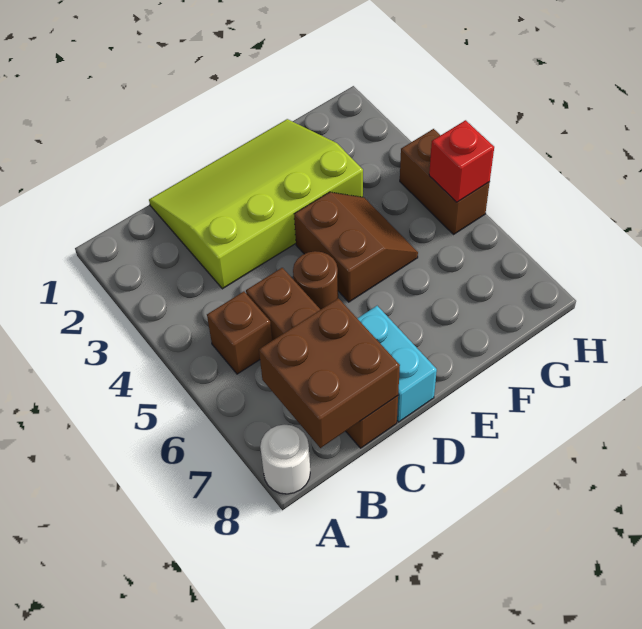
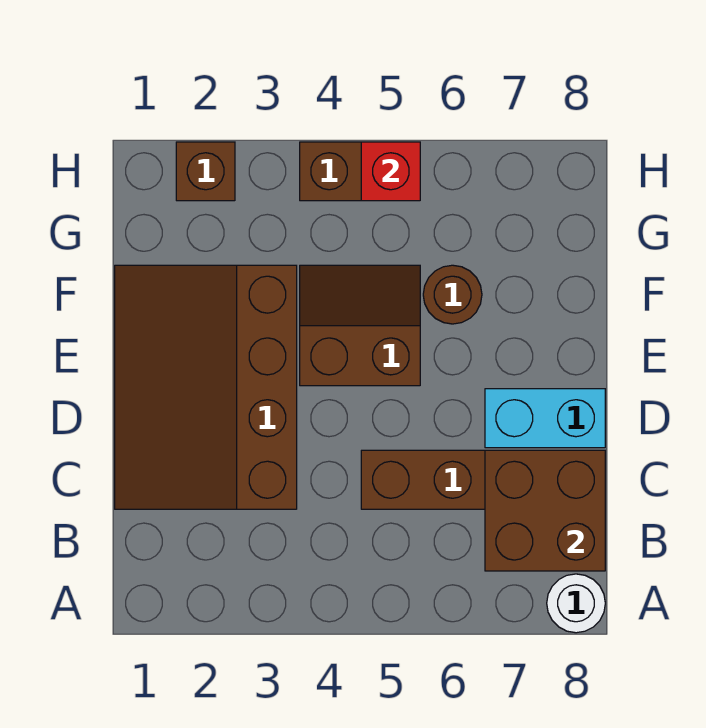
brown 1x1 brick [207,292,272,374] -> brown 1x1 brick moved to [176,142,235,201]
lime 3x4 slope [149,119,363,289] -> brown 3x4 slope [115,265,297,509]
brown 1x1 round brick [293,251,338,310] -> brown 1x1 round brick moved to [423,265,482,324]

